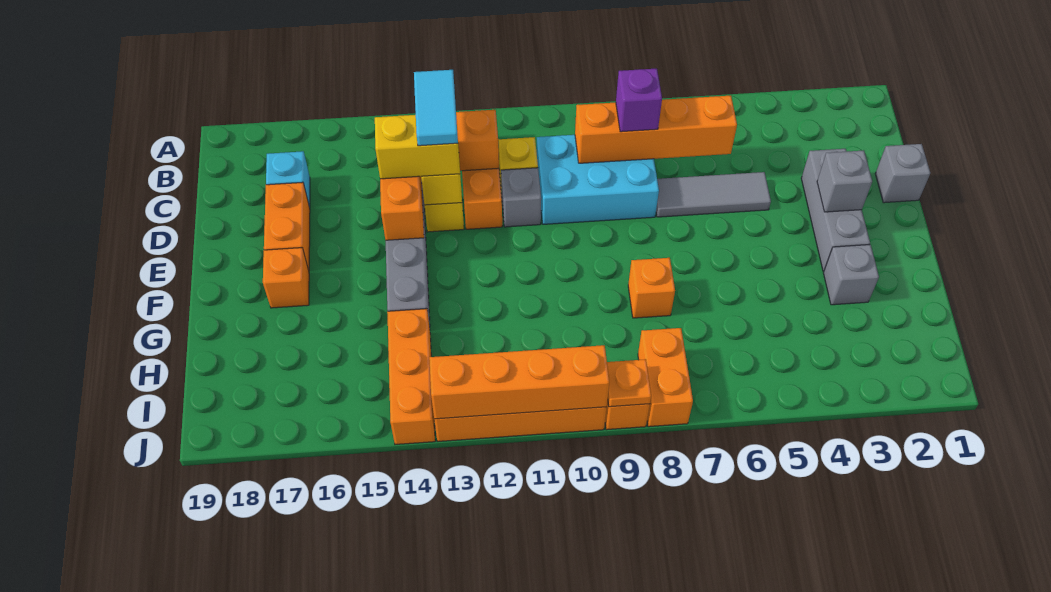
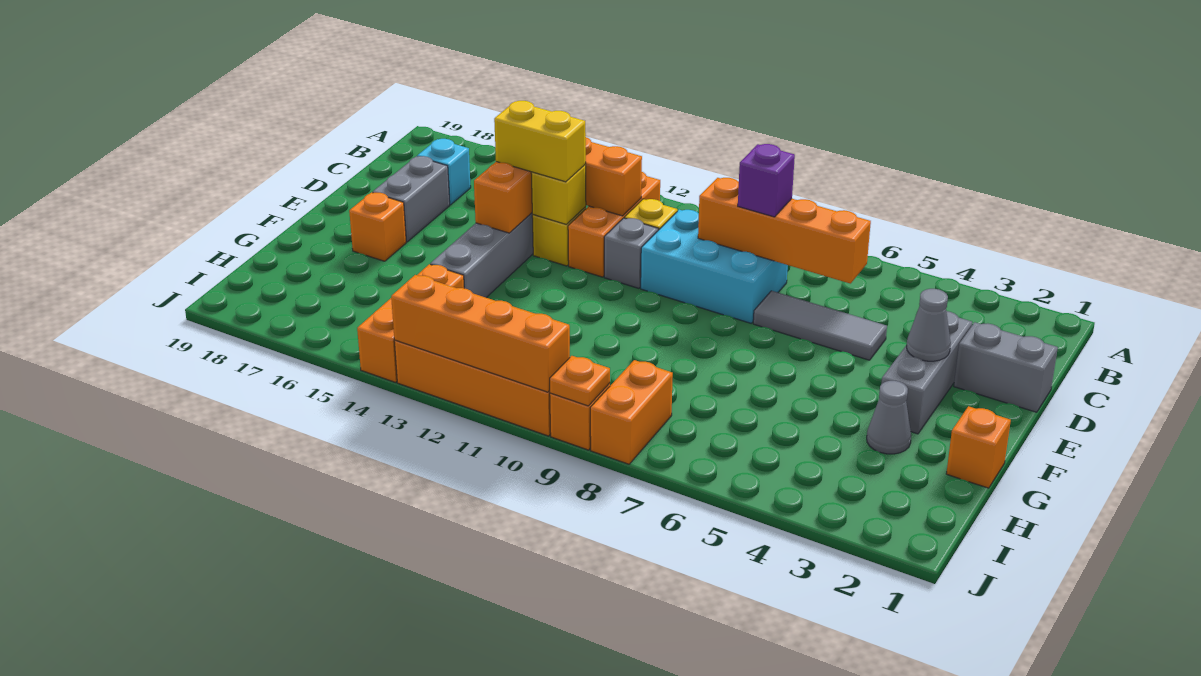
cyan 1x2 tile [414,70,458,146] -> none
grey 1x1 brick [875,144,930,203] -> grey 1x2 brick [954,322,1058,412]
orange 1x2 brick [264,182,310,271] -> grey 1x2 brick [373,156,450,242]
grey 1x1 brick [817,150,872,212] -> grey 1x1 cone [907,289,951,361]
grey 1x1 brick [824,245,879,305] -> grey 1x1 cone [867,381,911,454]
orange 1x1 brick [628,258,675,318] -> orange 1x1 brick moved to [946,406,1011,488]

